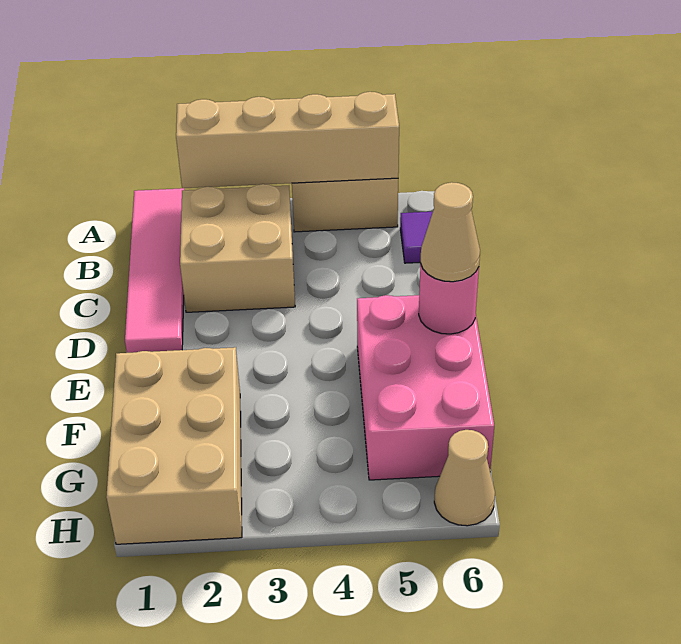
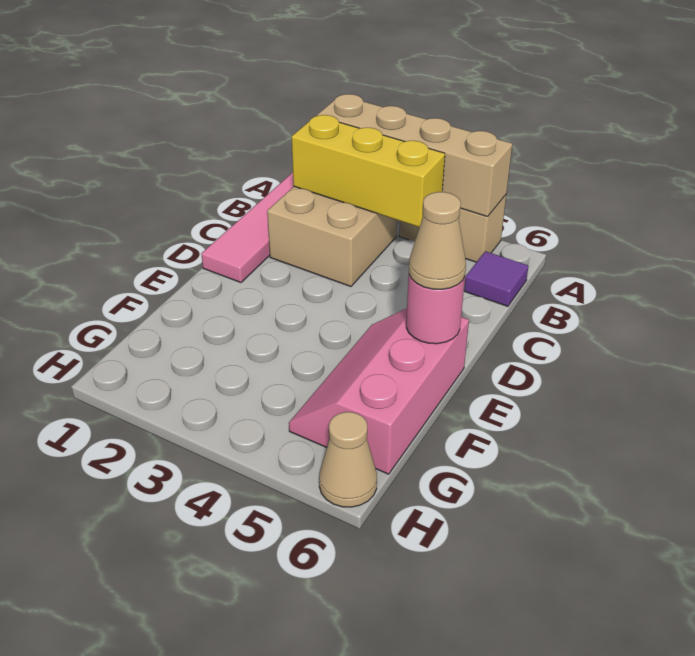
none -> yellow 1x3 brick [292,115,445,227]
pink 2x3 brick [357,295,494,480] -> pink 2x3 slope [289,308,469,474]
tan 2x3 brick [106,347,242,544] -> none

